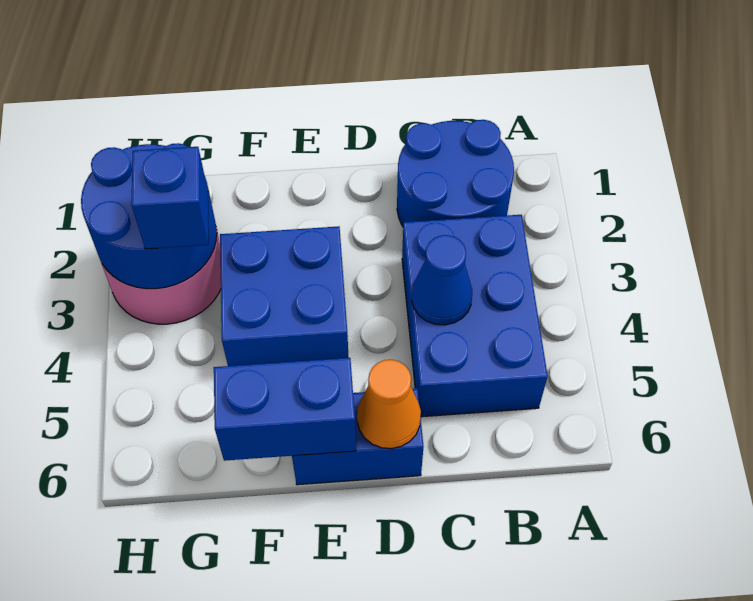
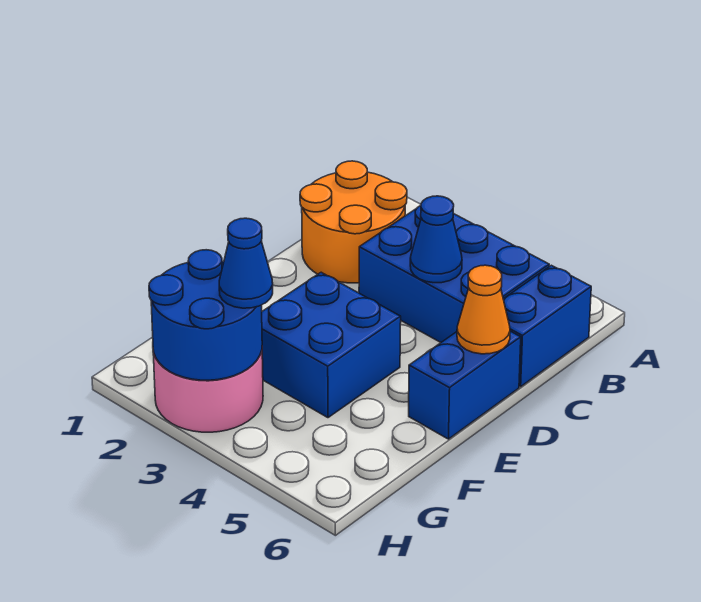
blue 2x2 round brick [397,120,514,226] -> orange 2x2 round brick [300,161,407,283]
blue 1x2 brick [214,358,356,461] -> blue 1x2 brick moved to [503,265,591,387]
blue 1x1 brick [131,147,209,249] -> blue 1x1 cone [219,218,273,308]

